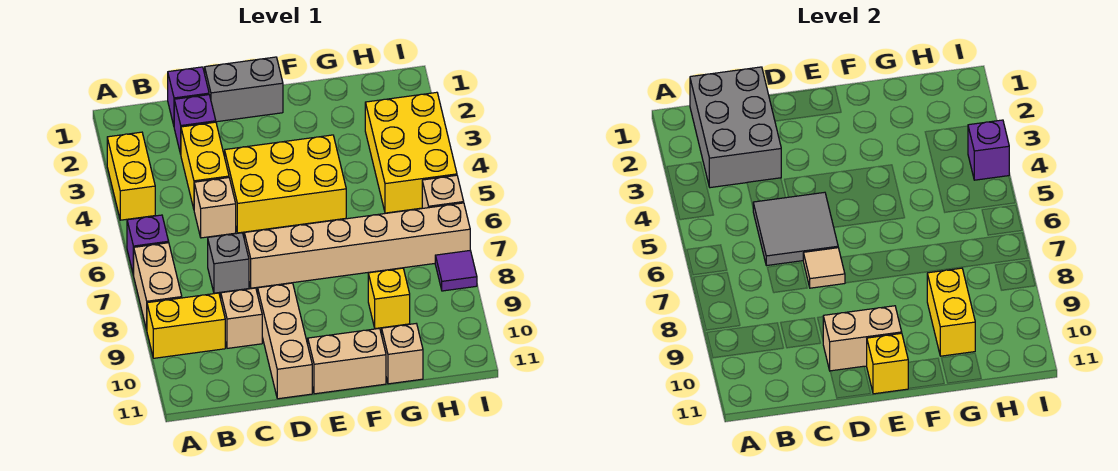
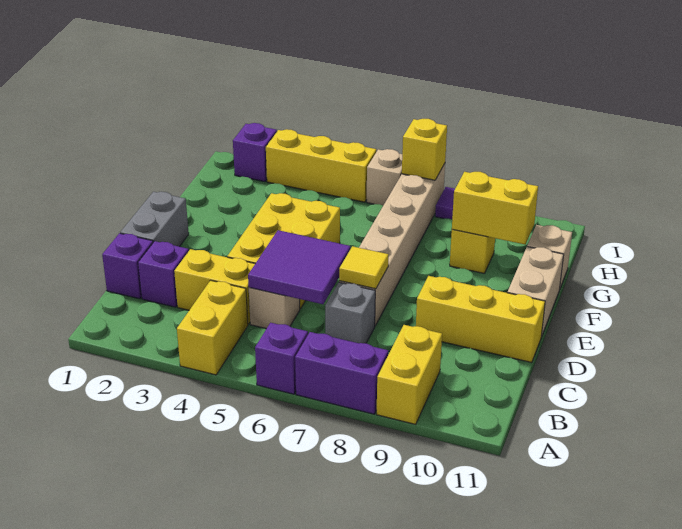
yellow 1x2 brick [107,132,155,220] -> yellow 1x2 brick turned to [177,280,248,375]
tan 1x2 brick [134,243,182,330] -> purple 1x2 brick [295,332,388,414]
grey 2x3 brick [690,67,781,188] -> none
grey 2x2 tile [753,192,838,266] -> purple 2x2 tile [248,230,350,304]
tan 1x1 brick [221,288,262,348] -> none
tan 1x1 tile [803,248,845,288] -> yellow 1x1 tile [339,246,389,289]
tan 1x3 brick [258,283,312,399] -> yellow 1x3 brick [416,276,545,363]
tan 1x2 brick [823,306,902,371] -> none
yellow 1x1 brick [867,333,909,394] -> yellow 1x1 brick moved to [402,119,447,180]
yellow 2x3 brick [365,92,457,213] -> yellow 1x3 brick [266,129,376,202]
purple 1x1 brick [968,120,1009,180] -> purple 1x1 brick moved to [233,123,277,182]

